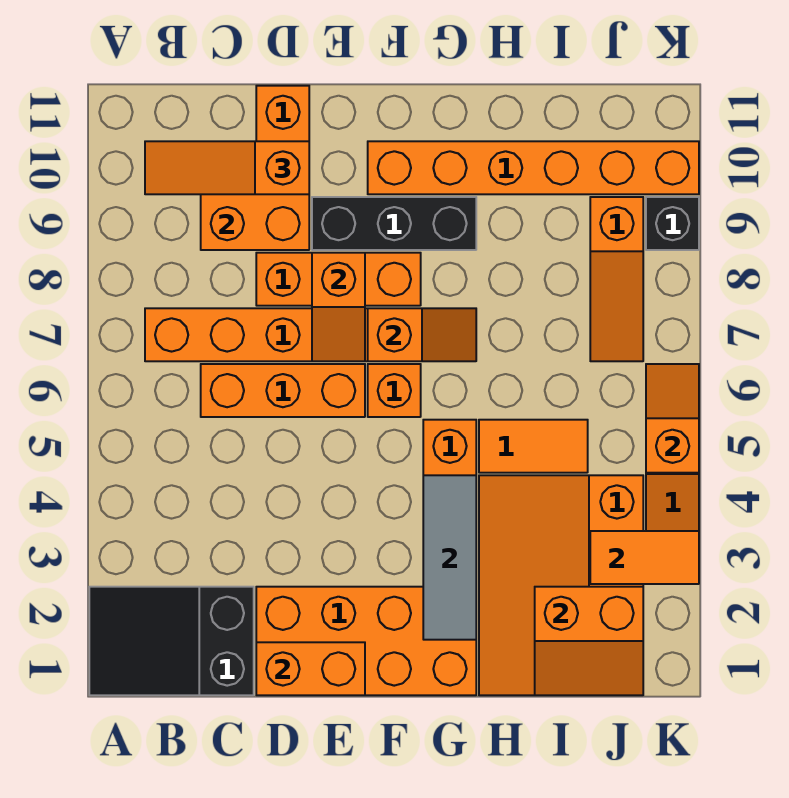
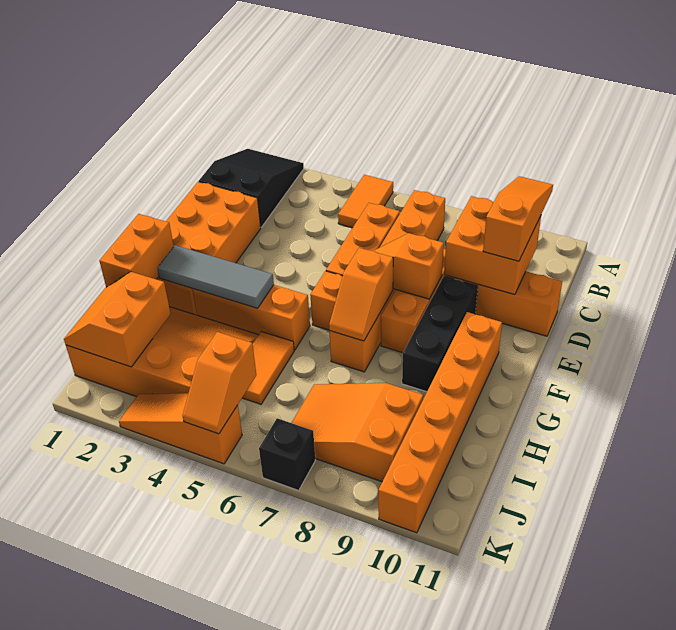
orange 1x2 brick [256,642,365,695] -> orange 1x2 brick moved to [99,214,174,287]
orange 1x2 tile [590,531,699,584] -> orange 1x2 tile moved to [338,175,393,228]
orange 1x3 slope [590,197,643,361] -> orange 2x3 slope [292,383,423,482]
orange 1x2 slope [646,364,699,473] -> orange 1x2 slope turned to [183,332,256,434]
black 1x1 brick [646,197,699,250] -> black 1x1 brick moved to [259,418,315,490]

